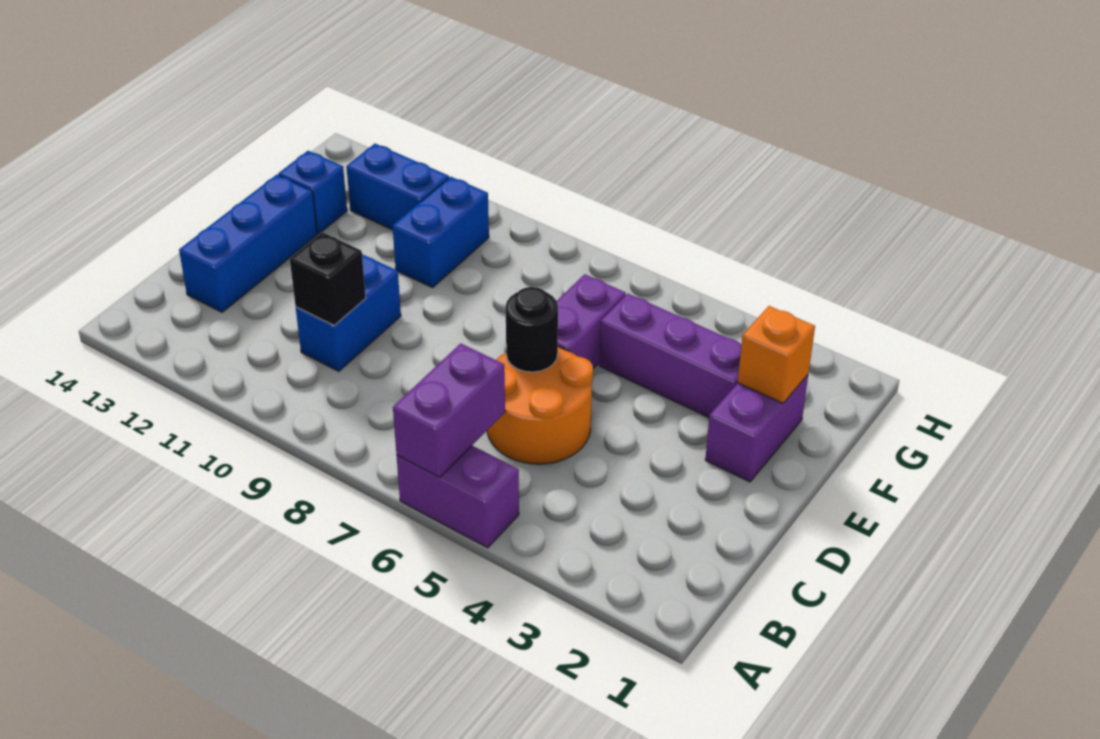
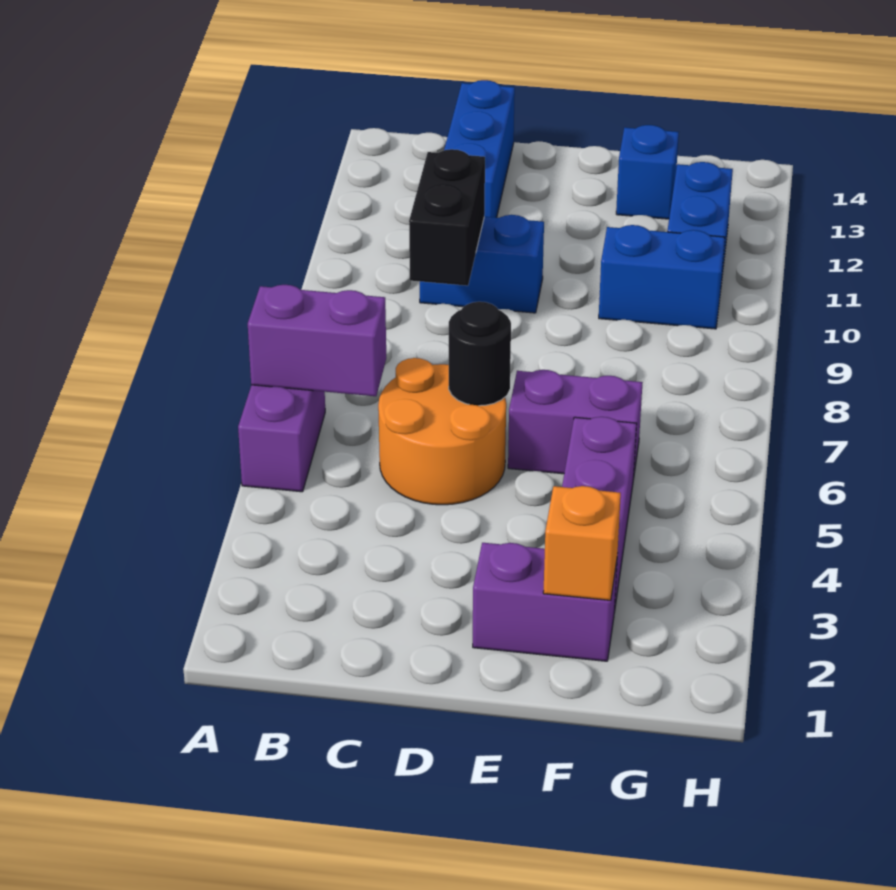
black 1x1 brick [290,232,366,325] -> black 1x2 brick [409,149,485,286]
blue 1x3 brick [179,175,317,312] -> blue 1x3 brick turned to [444,80,515,218]

